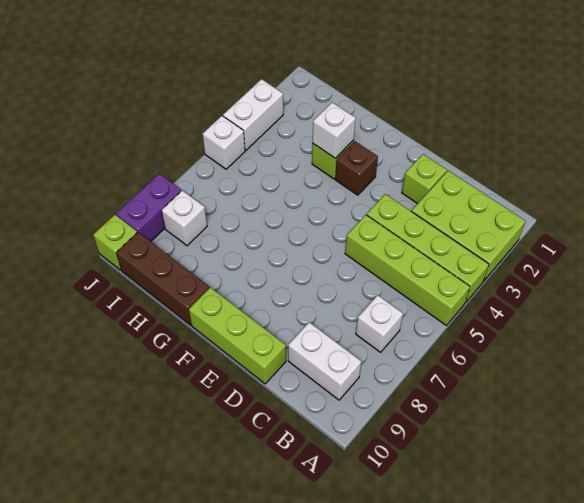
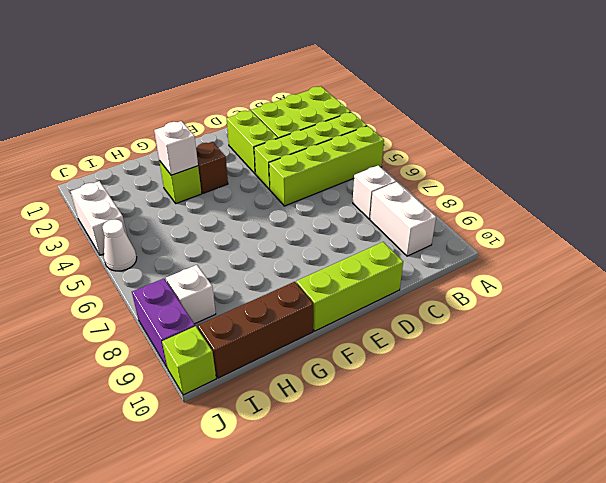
white 1x2 brick [288,322,361,400] -> white 1x2 brick turned to [370,182,436,256]
lime 1x1 brick [402,154,447,204] -> lime 1x2 brick [227,110,278,174]
white 1x1 brick [203,116,245,169] -> white 1x1 cone [102,219,137,271]

